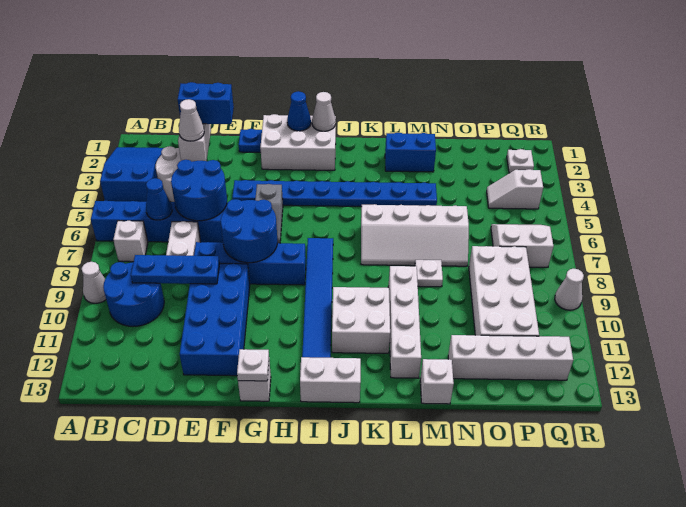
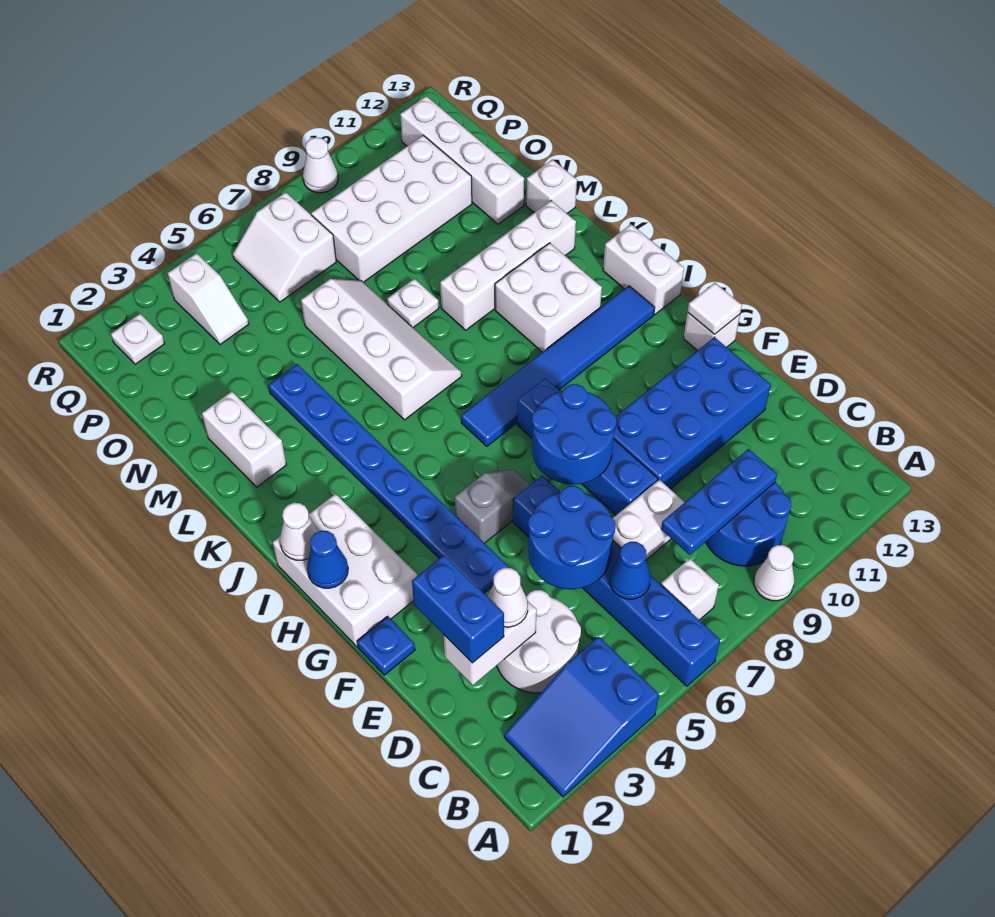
blue 1x3 plate [131,255,220,284] -> blue 1x3 plate turned to [661,449,777,555]
white 1x1 plate [237,349,269,381] -> white 1x1 tile [688,283,742,334]
blue 1x2 brick [385,133,436,172] -> white 1x2 brick [202,391,286,487]

